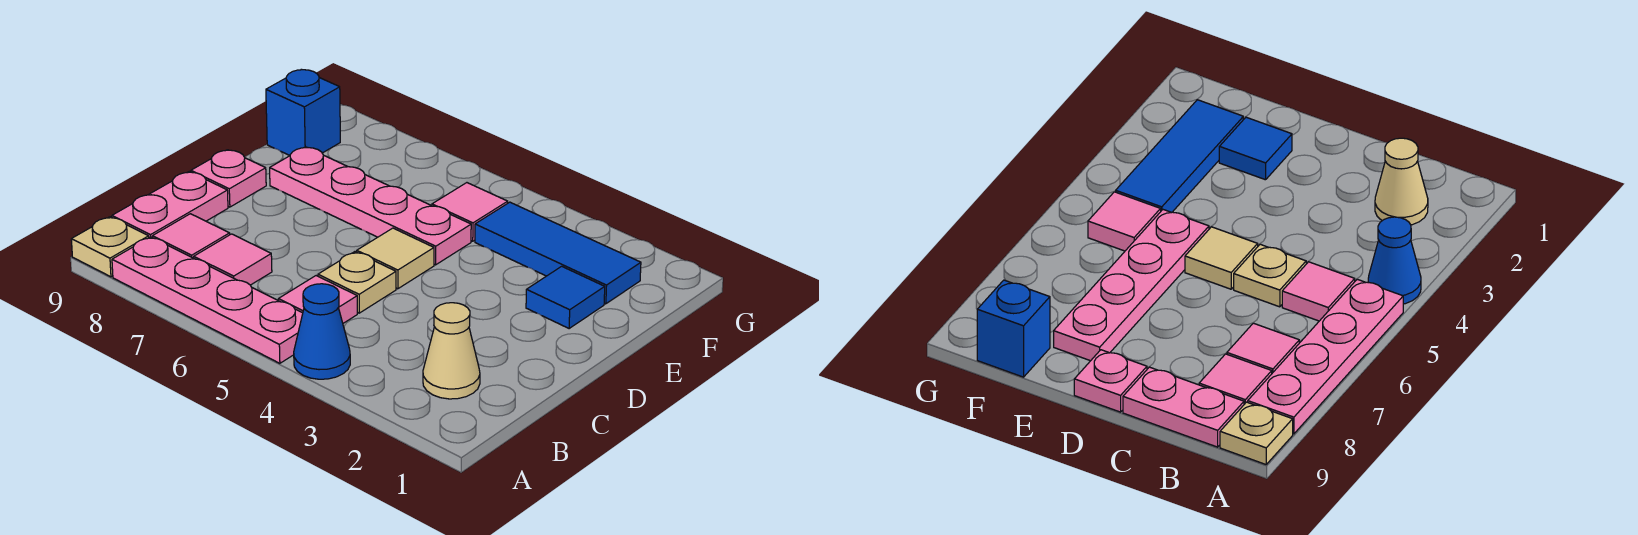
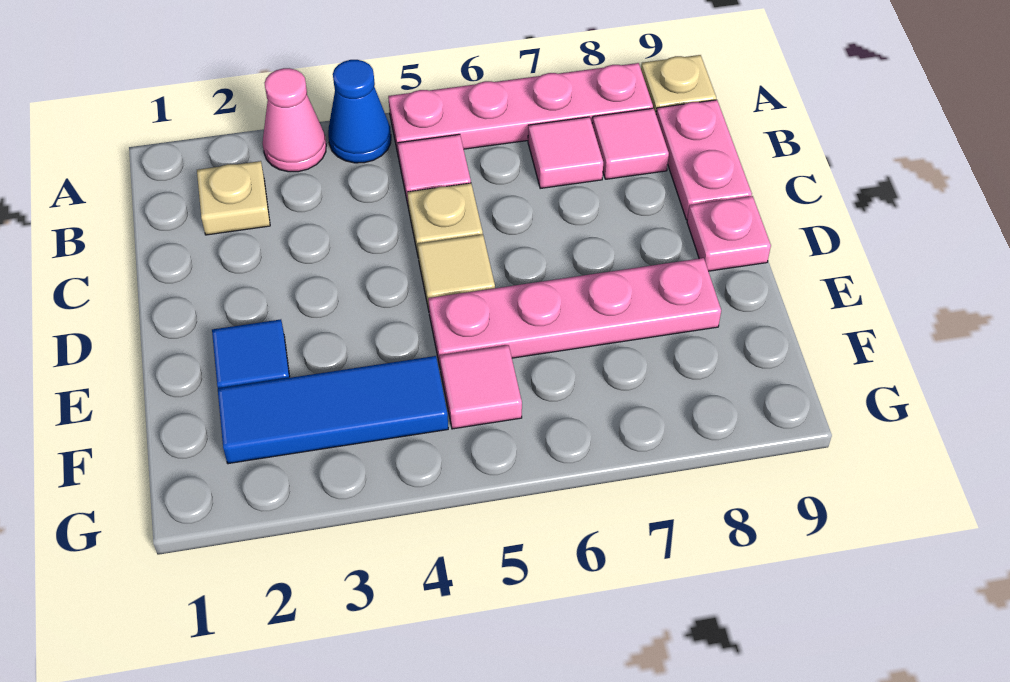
none -> pink 1x1 cone [263,68,326,172]
tan 1x1 cone [423,303,480,399] -> tan 1x1 plate [197,161,270,235]
blue 1x1 brick [266,70,340,155] -> none

